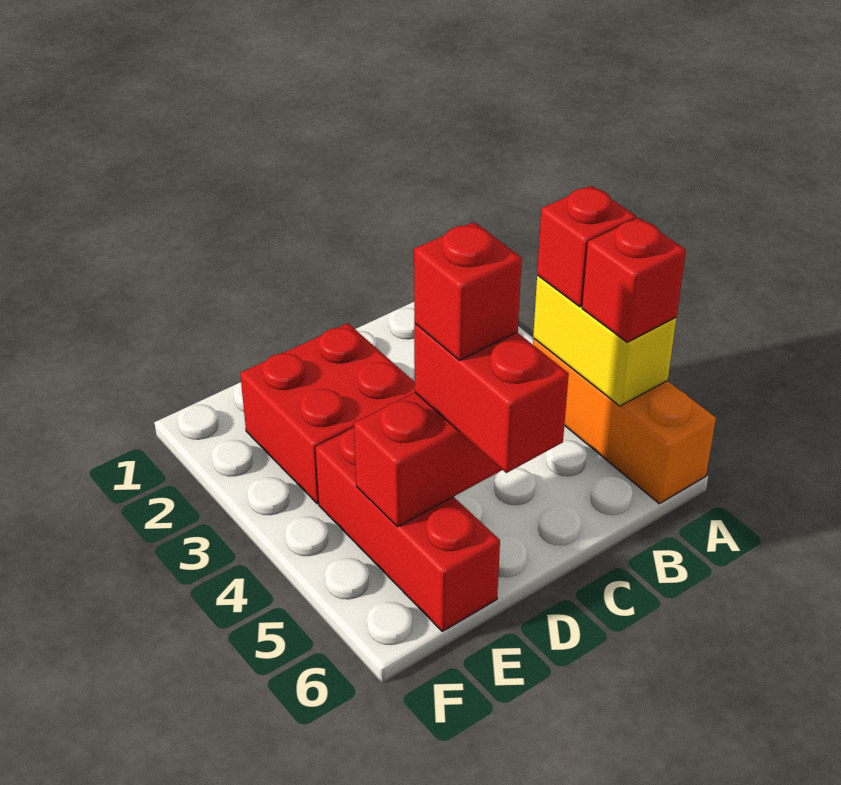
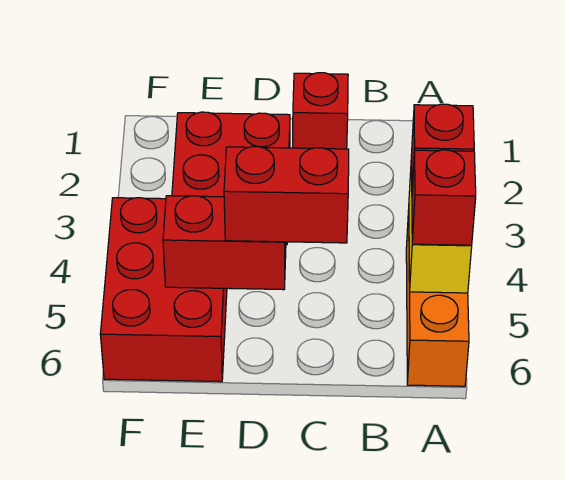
red 1x2 brick [414,324,569,473] -> red 1x2 brick turned to [224,147,349,243]
red 1x1 brick [414,222,522,360] -> red 1x1 brick moved to [293,73,348,149]
red 1x3 brick [316,428,500,631] -> red 2x3 brick [100,198,227,382]

